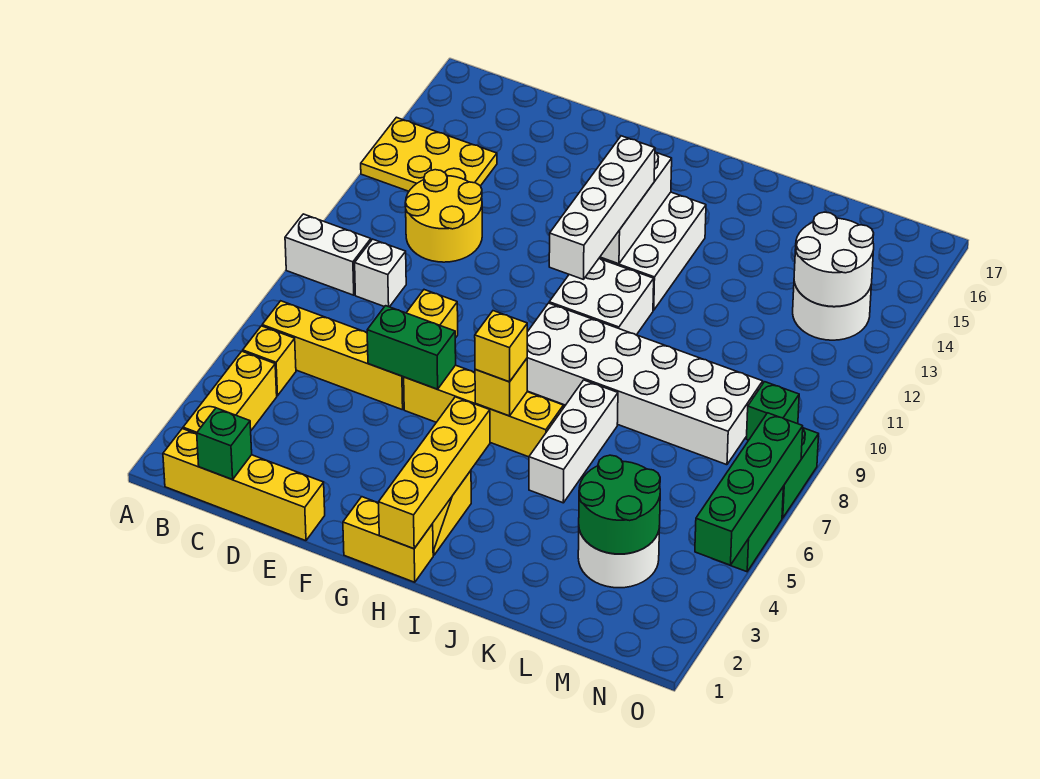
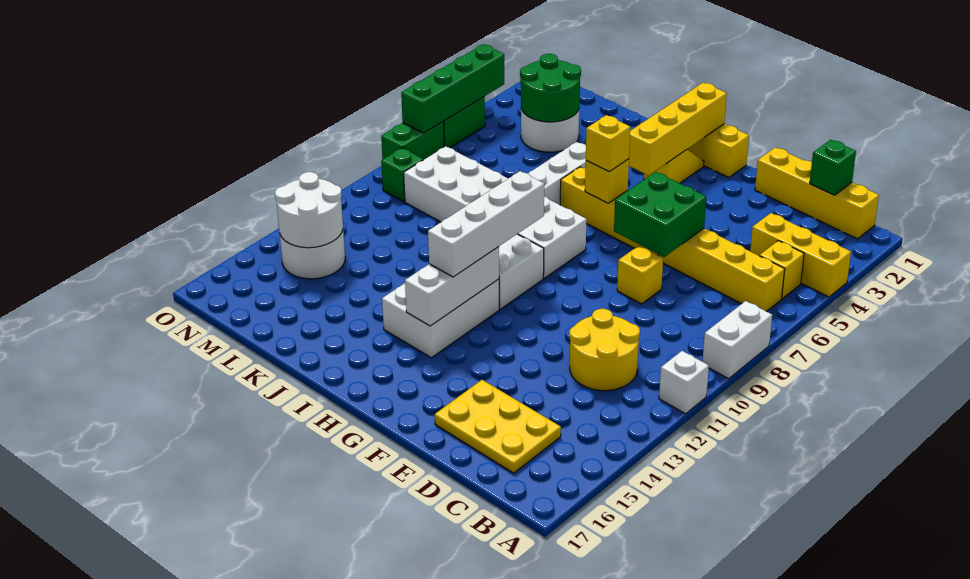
white 1x2 brick [285,214,371,295] -> white 1x2 brick turned to [702,301,772,379]
yellow 2x3 plate [361,117,497,191] -> yellow 2x3 plate moved to [435,380,561,473]
yellow 1x3 brick [183,351,277,434] -> yellow 1x3 brick turned to [750,213,851,297]
white 1x1 brick [355,239,406,307] -> white 1x1 brick moved to [659,351,709,414]
green 1x2 brick [367,306,456,389] -> green 2x2 brick [614,172,706,257]

